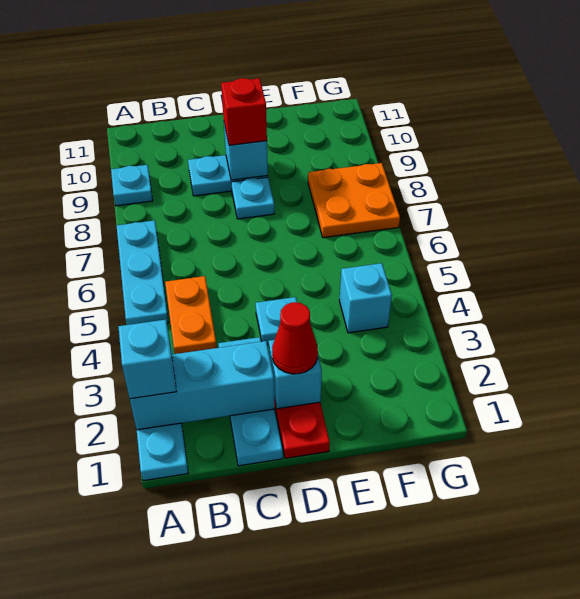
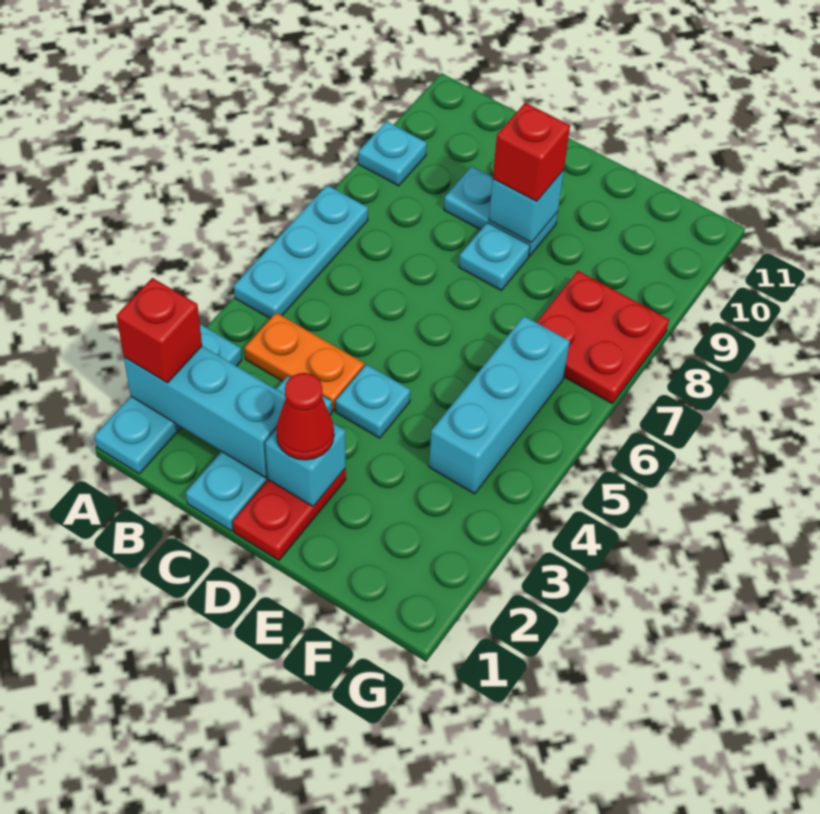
cyan 1x1 brick [118,320,177,399] -> red 1x1 brick [116,278,202,383]
orange 1x2 plate [165,276,217,354] -> orange 1x2 plate turned to [245,313,364,411]
cyan 1x1 brick [339,263,392,333] -> cyan 1x3 brick [429,316,570,494]
orange 2x2 plate [308,163,400,238] -> red 2x2 plate [536,271,669,403]

